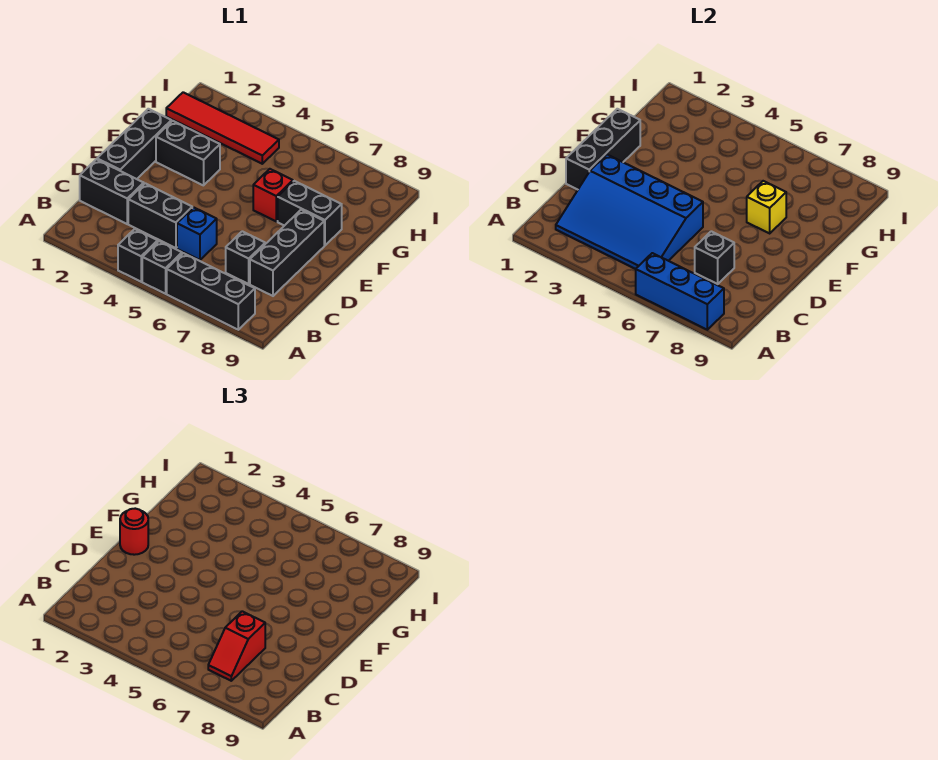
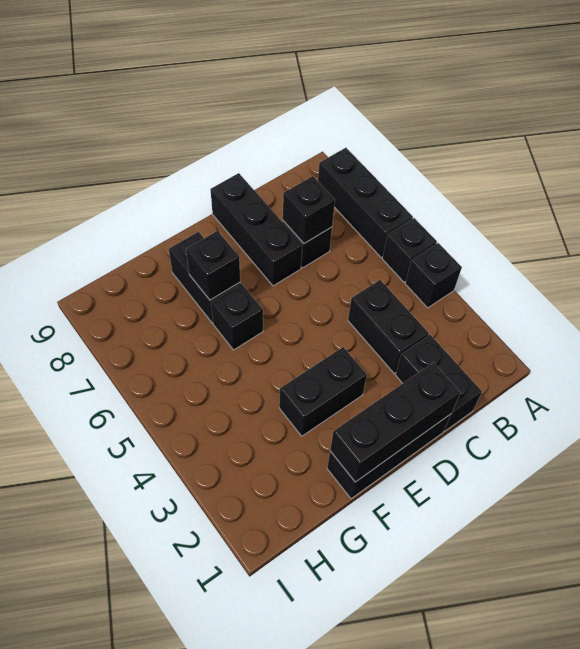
blue 1x3 brick [636,253,724,330] -> none
blue 3x4 slope [556,155,703,269] -> none
red 1x2 slope [208,611,265,681] -> none
blue 1x1 brick [177,207,217,260] -> none
black 1x3 brick [250,210,324,296] -> black 1x3 brick turned to [210,173,302,286]
red 1x1 round brick [120,509,148,555] -> none
black 1x2 brick [156,121,220,185] -> black 1x2 brick turned to [279,347,367,436]
red 1x1 brick [253,169,293,221] -> black 1x1 brick [211,284,263,350]
yellow 1x1 brick [747,181,786,233] -> black 1x1 brick [186,231,240,300]
red 1x4 tile [166,92,279,164] -> none

